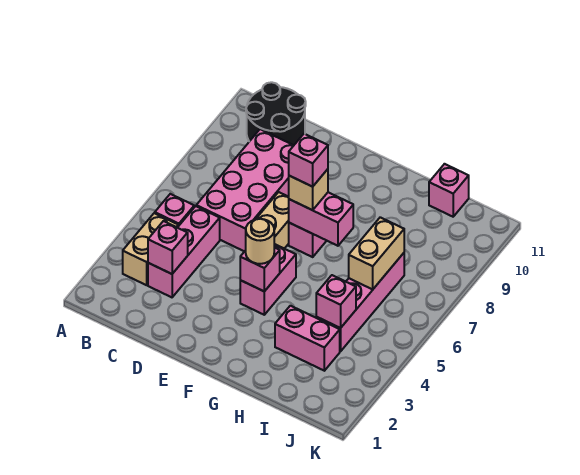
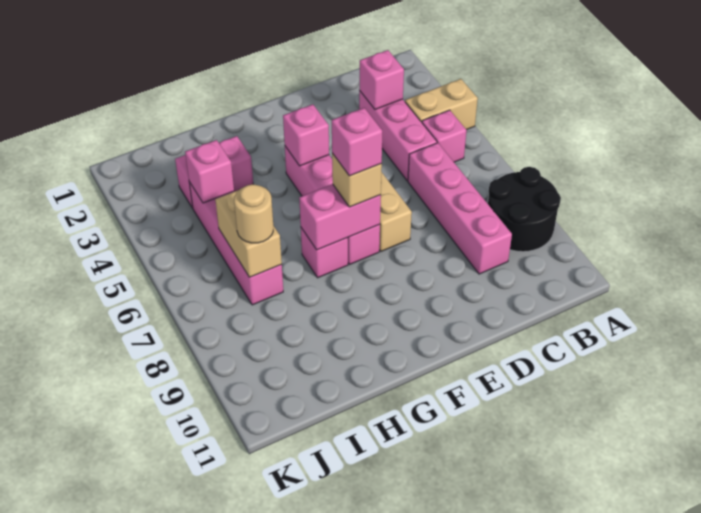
tan 1x2 brick [123,213,178,285] -> tan 1x2 brick turned to [405,79,478,130]
black 2x2 round brick [246,82,306,145] -> black 2x2 round brick moved to [488,167,561,252]
pink 2x4 brick [196,129,294,251] -> pink 1x4 brick [408,143,512,274]
tan 1x1 round brick [246,219,274,264] -> tan 1x1 round brick moved to [234,184,273,243]
pink 1x1 brick [429,164,469,217] -> pink 1x1 brick moved to [301,228,348,278]

